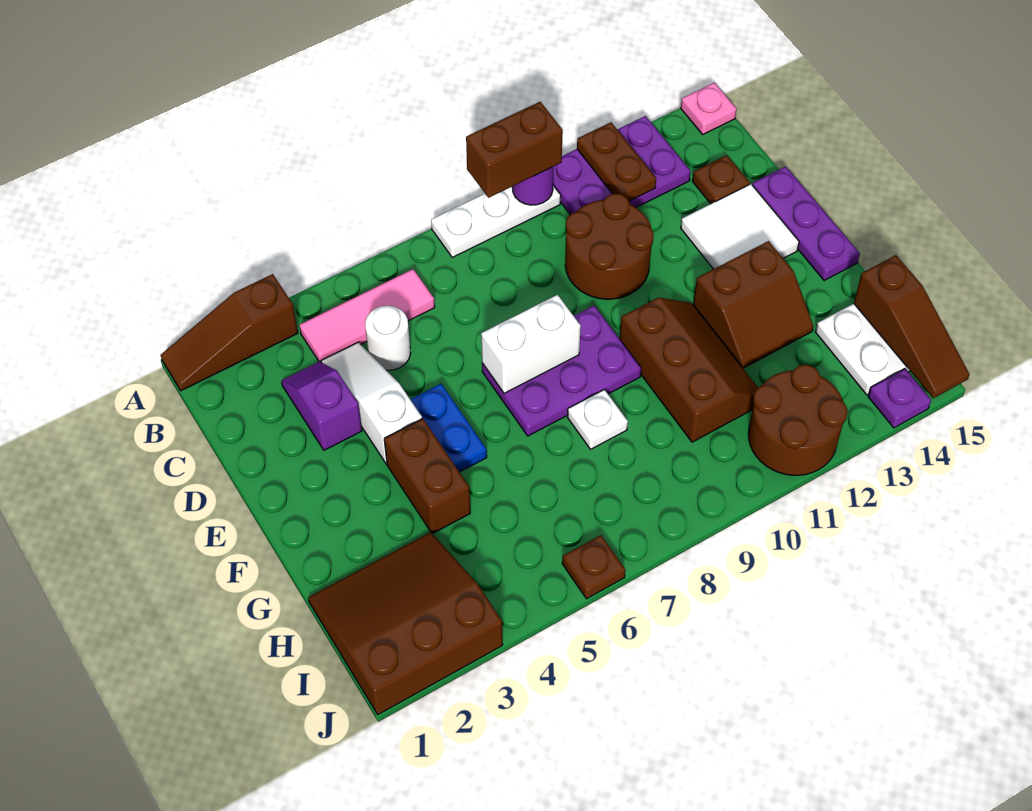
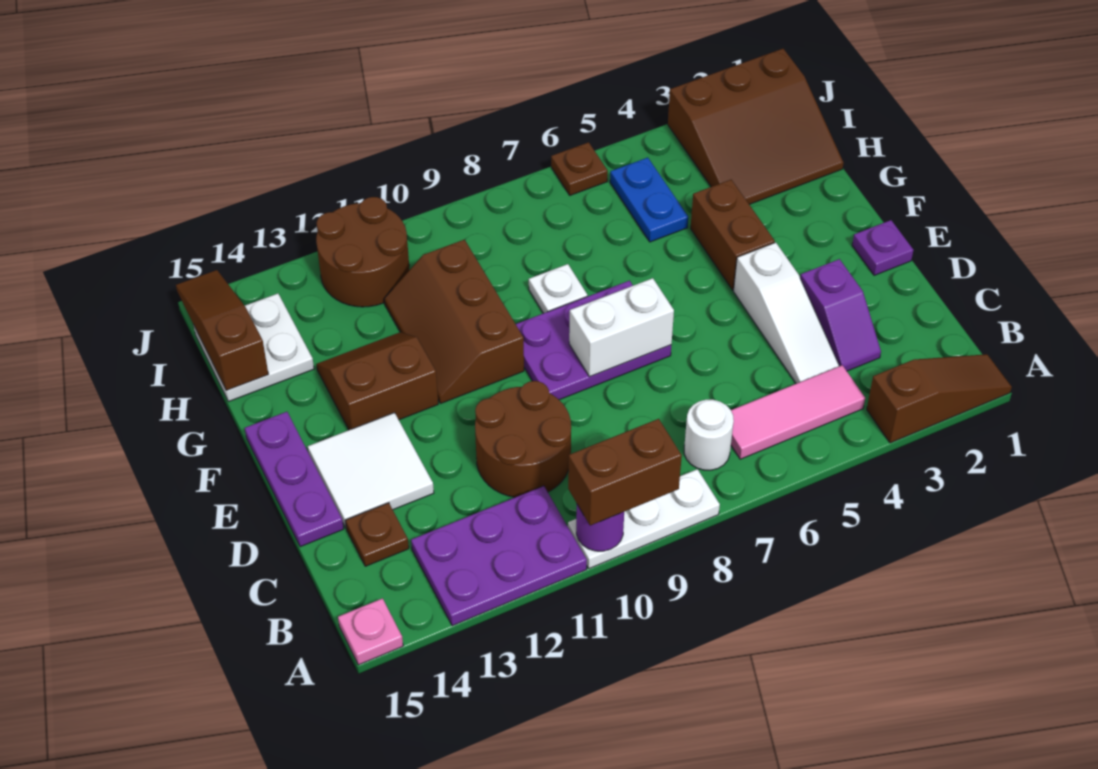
brown 1x2 plate [577,122,656,201] -> none
white 1x1 round brick [365,306,411,370] -> white 1x1 round brick moved to [684,400,734,470]
blue 1x2 plate [410,384,487,472] -> blue 1x2 plate moved to [610,158,688,242]
purple 1x1 plate [868,369,931,428] -> purple 1x1 plate moved to [852,220,913,275]

